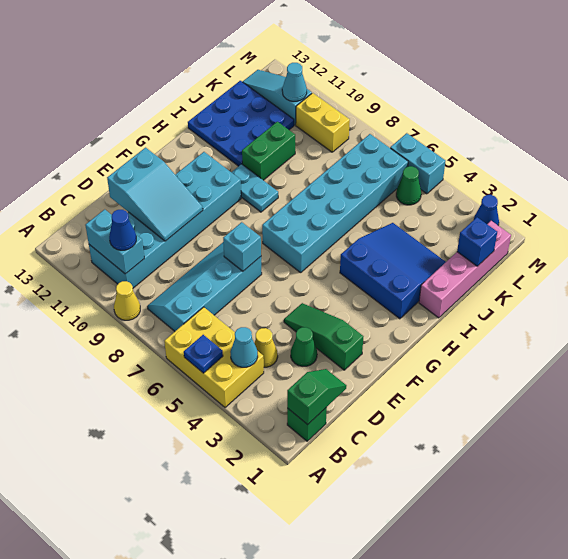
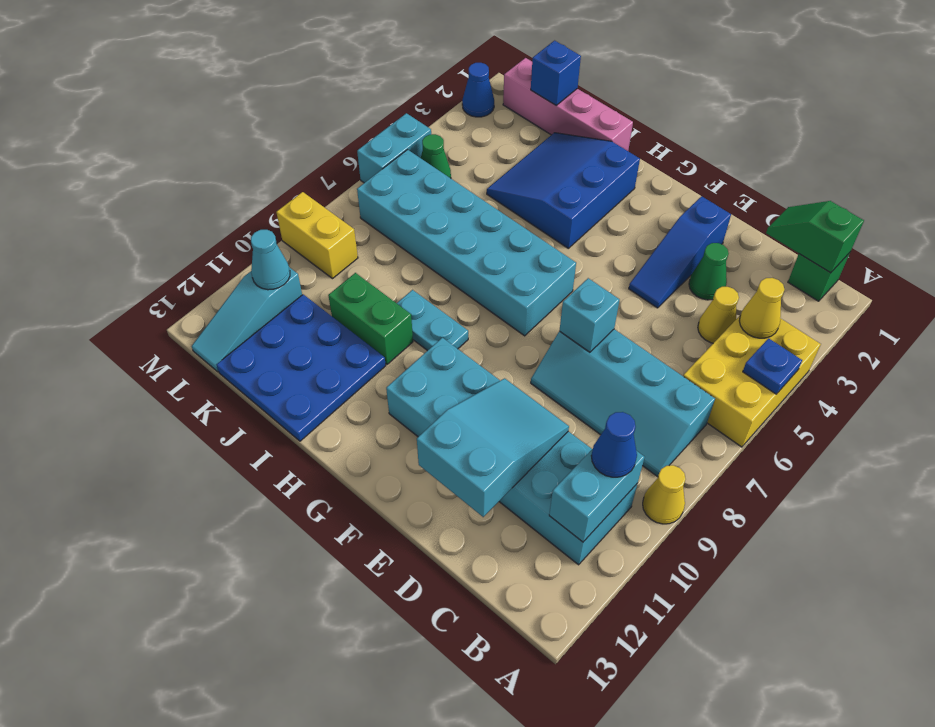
cyan 1x1 cone [230,327,258,367] -> yellow 1x1 cone [739,278,785,338]
green 1x3 slope [284,303,363,370] -> blue 1x3 slope [629,196,731,308]
cyan 1x2 plate [231,164,278,212] -> cyan 1x2 plate turned to [397,290,468,351]
yellow 1x2 brick [296,93,350,152] -> yellow 1x2 brick turned to [276,192,358,279]

